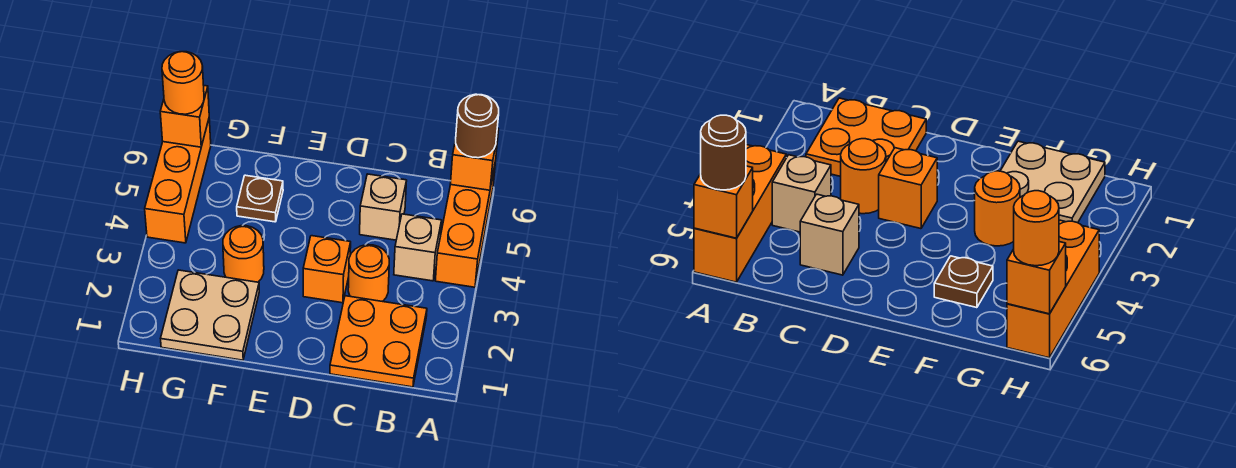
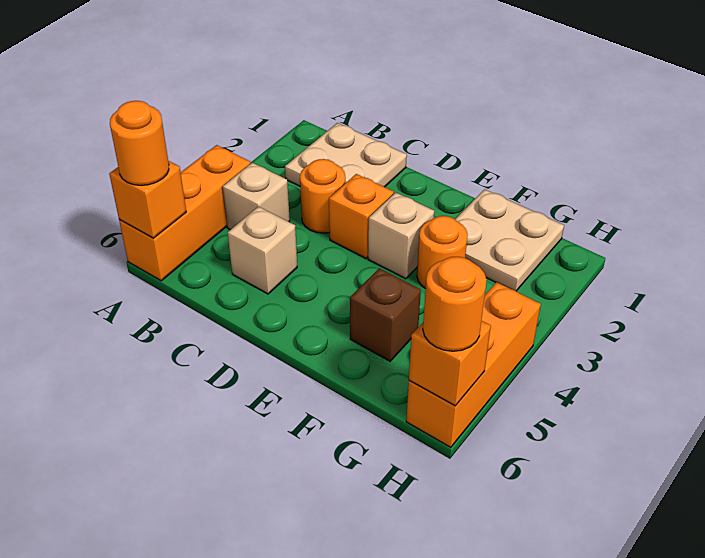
brown 1x1 round brick [456,94,499,158] -> orange 1x1 round brick [110,101,169,185]
orange 2x2 plate [330,296,427,387] -> tan 2x2 plate [285,123,407,187]
none -> tan 1x1 brick [368,192,434,279]
brown 1x1 plate [237,175,283,222] -> brown 1x1 brick [350,268,421,361]

